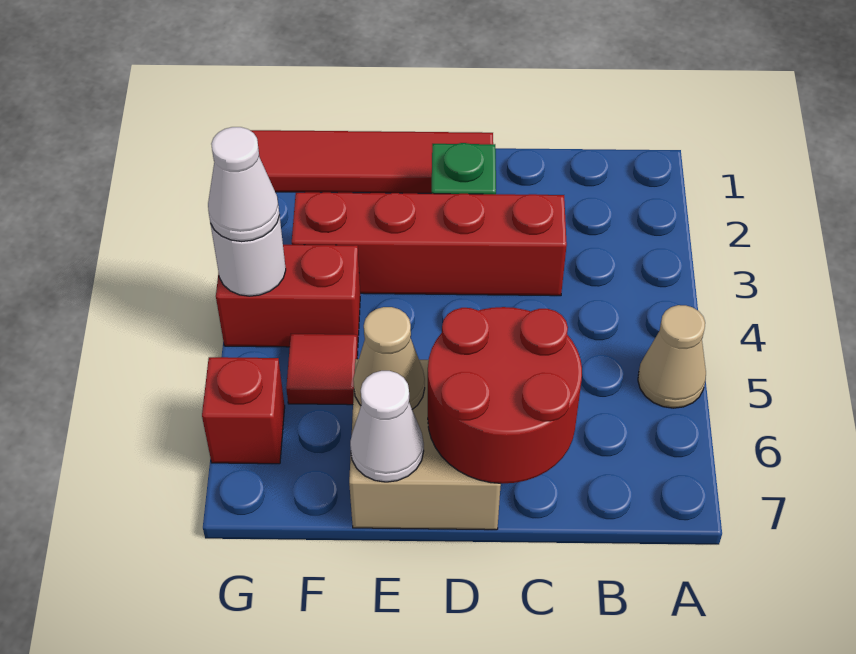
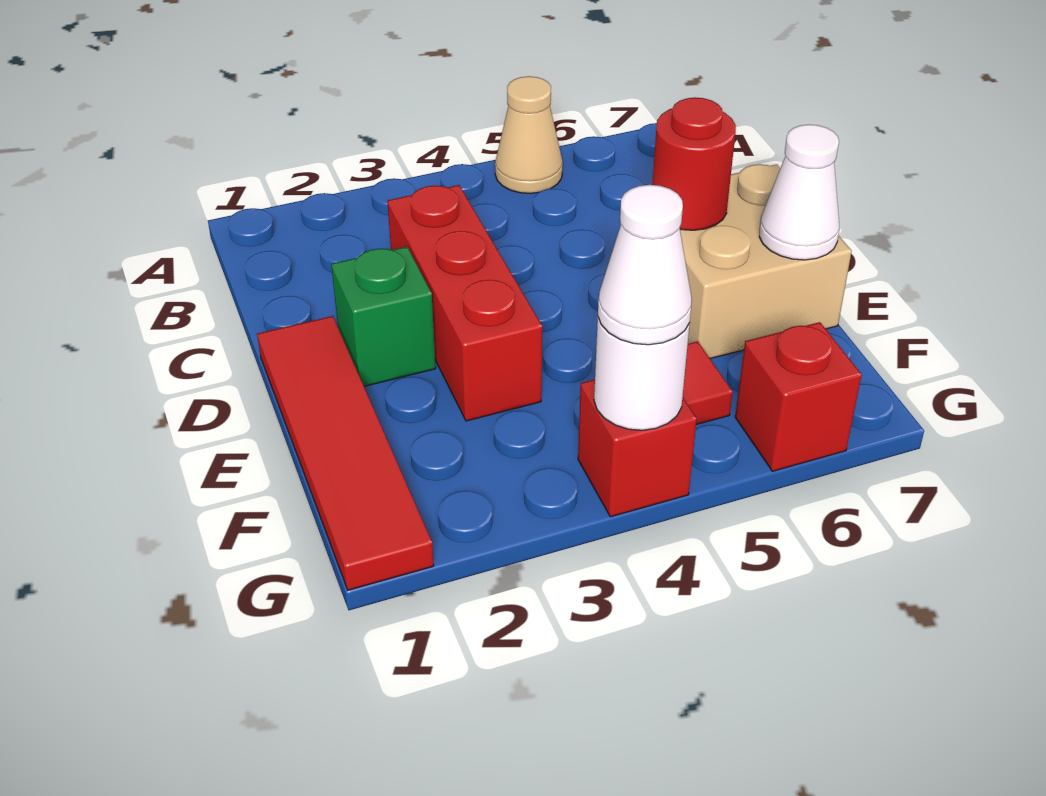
red 1x4 brick [292,192,567,296] -> red 1x3 brick [387,185,542,421]
red 2x2 round brick [428,307,582,483] -> red 1x1 round brick [652,97,736,230]
tan 1x1 cone [353,307,425,409] -> none
red 1x2 brick [216,245,360,347] -> red 1x1 brick [578,379,697,517]

